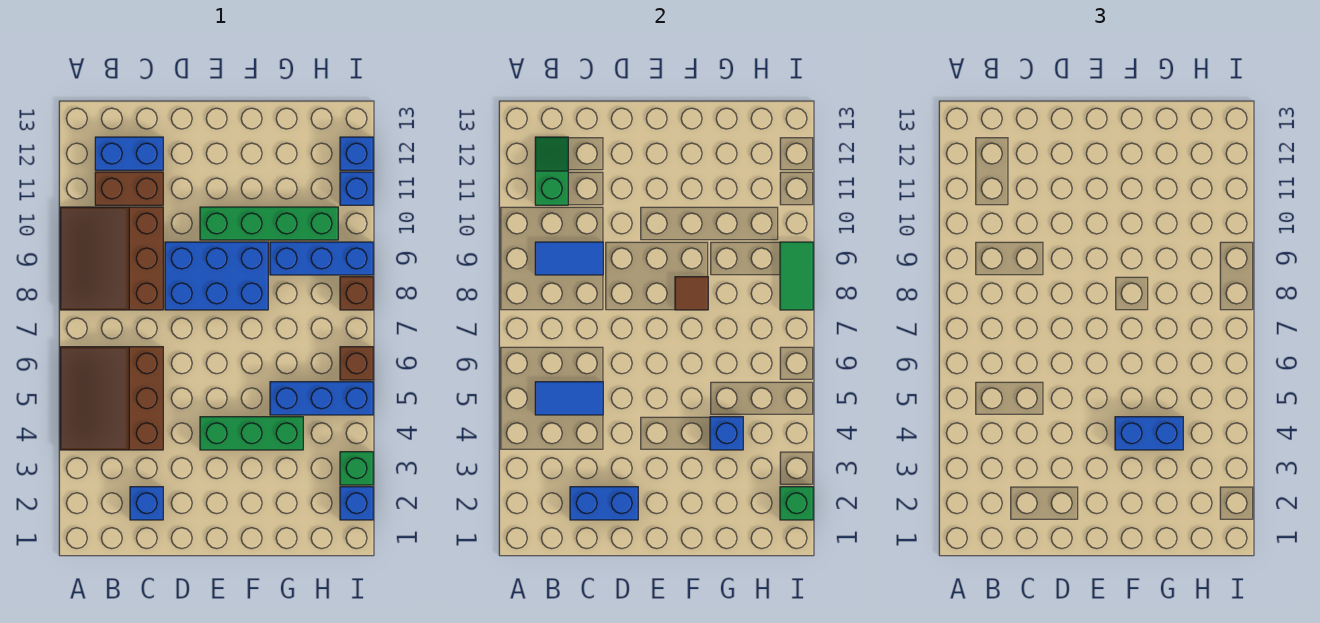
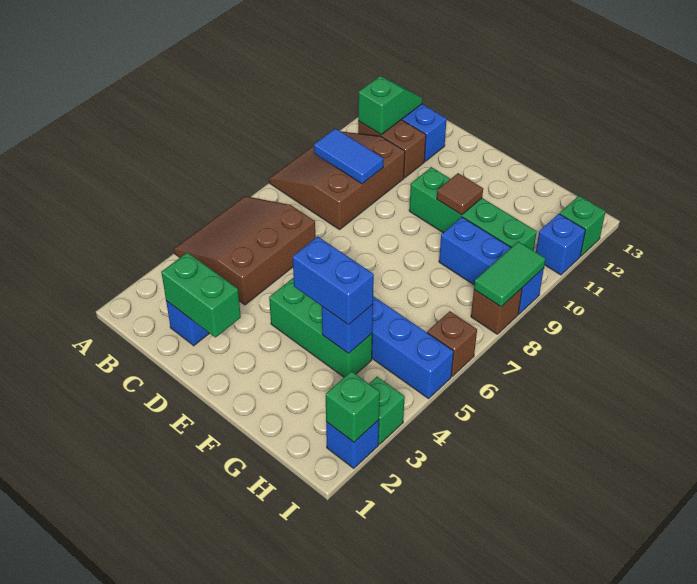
blue 1x2 tile [535,382,603,415] -> none
blue 1x2 brick [570,487,638,520] -> green 1x2 brick [161,252,241,337]
blue 2x3 brick [165,242,268,310] -> none
brown 1x1 tile [675,277,708,310] -> brown 1x1 tile moved to [437,173,483,215]
blue 1x1 brick [340,137,373,170] -> green 1x1 brick [560,196,606,256]

